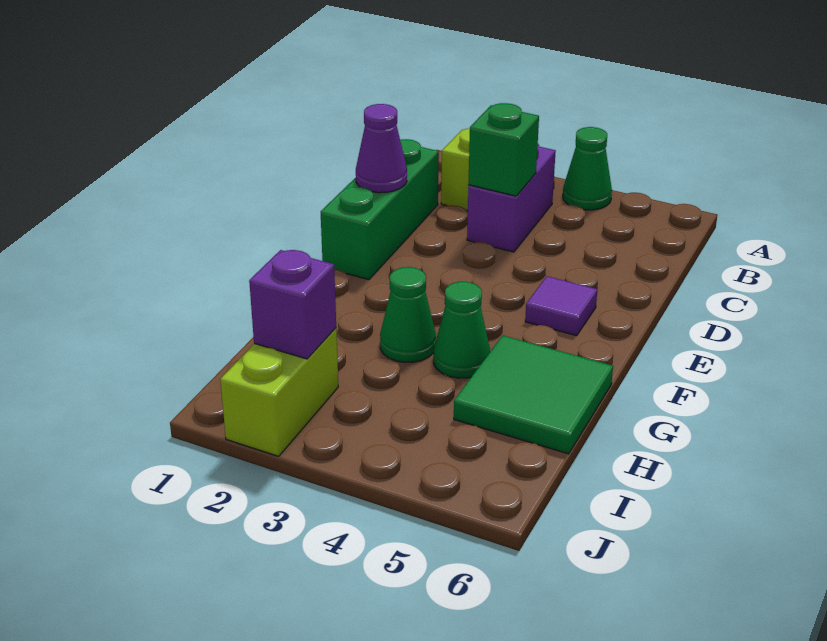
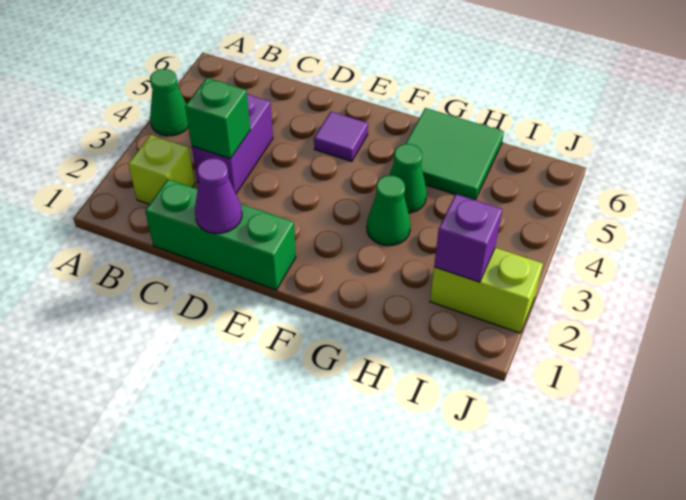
purple 1x2 brick [467,144,556,252] -> purple 1x2 brick turned to [192,94,273,193]

